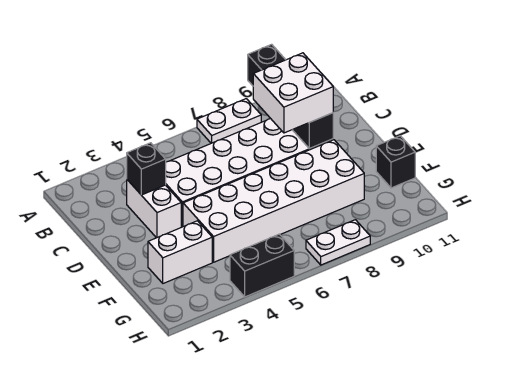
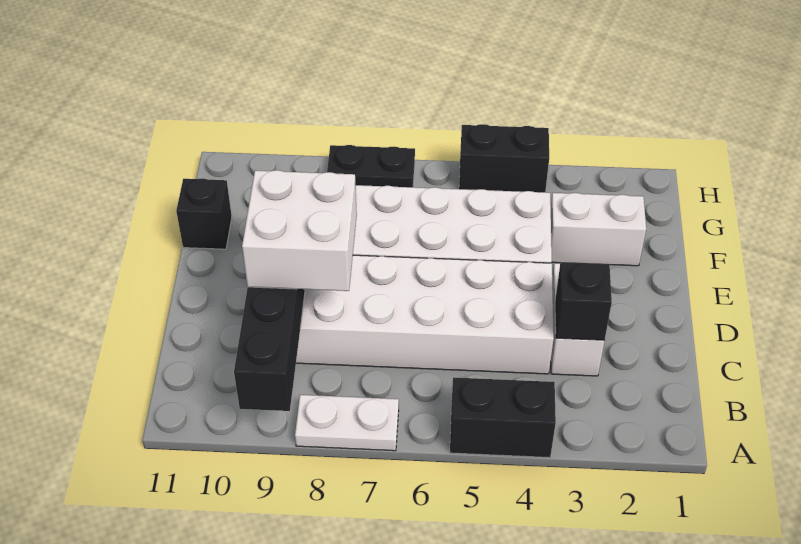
none -> black 1x2 brick [450,377,556,458]
white 1x2 plate [306,220,370,265] -> black 1x2 plate [327,145,415,187]

